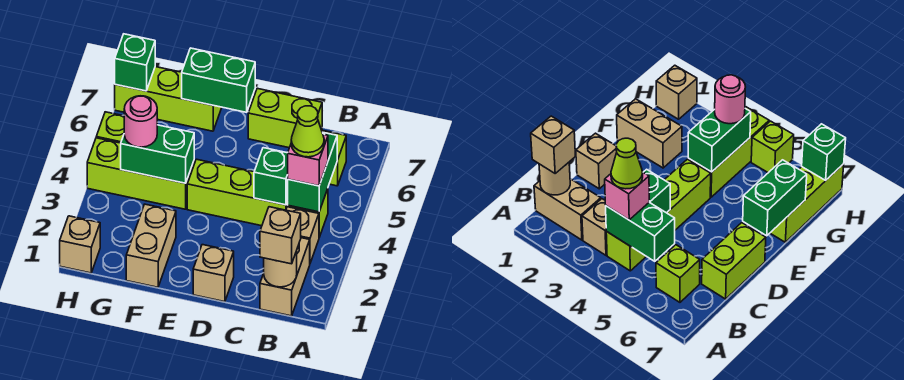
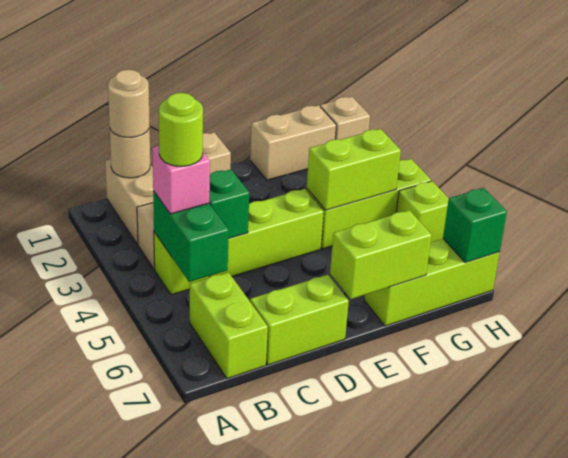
tan 1x1 brick [260,207,301,264] -> tan 1x1 round brick [108,70,150,138]
lime 1x1 cone [291,106,324,157] -> lime 1x1 round brick [159,93,203,166]
lime 1x1 brick [322,130,346,186] -> lime 1x2 brick [190,272,268,379]
green 1x2 brick [182,48,255,112] -> lime 1x2 brick [330,210,432,299]
tan 1x2 brick [126,204,176,287] -> tan 1x2 brick turned to [250,105,336,180]
green 1x2 brick [121,125,194,183] -> lime 1x2 brick [307,129,401,210]
pink 1x1 round brick [124,96,157,147] -> none

